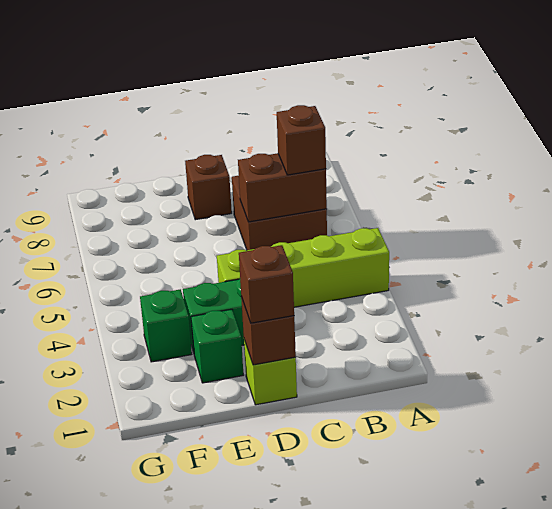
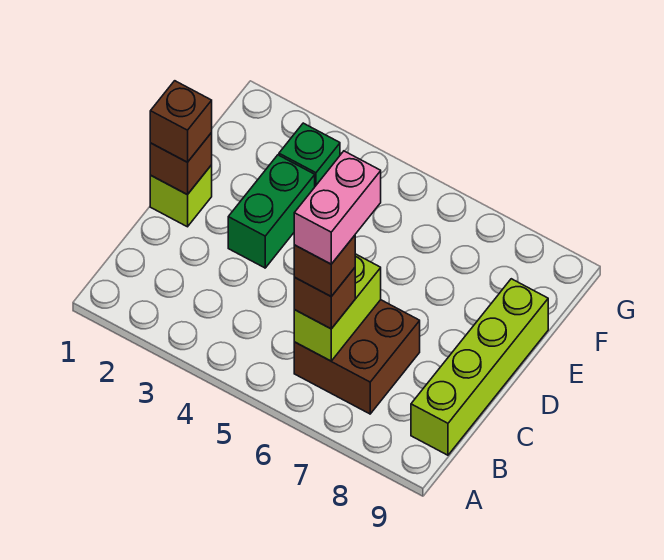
lime 1x4 brick [217,228,389,307] -> lime 1x4 brick moved to [411,279,548,455]
brown 1x2 brick [238,153,327,222] -> lime 1x2 brick [294,254,381,361]
none -> pink 1x2 brick [294,151,381,264]
brown 1x1 brick [185,155,232,220] -> brown 1x1 brick moved to [294,235,355,296]
green 1x1 brick [191,309,243,383] -> none

